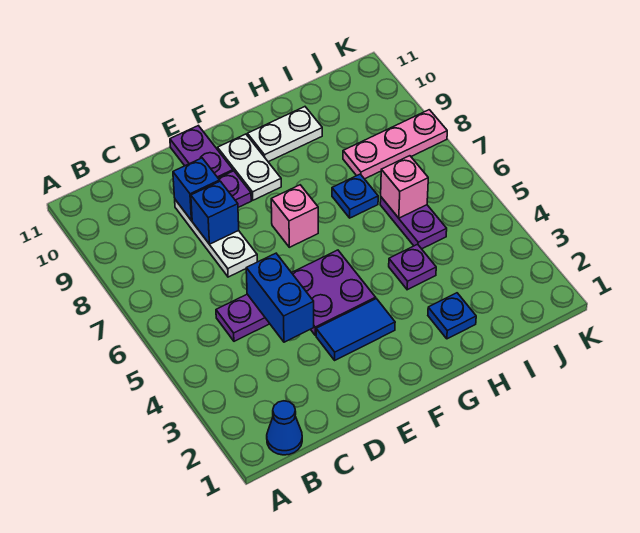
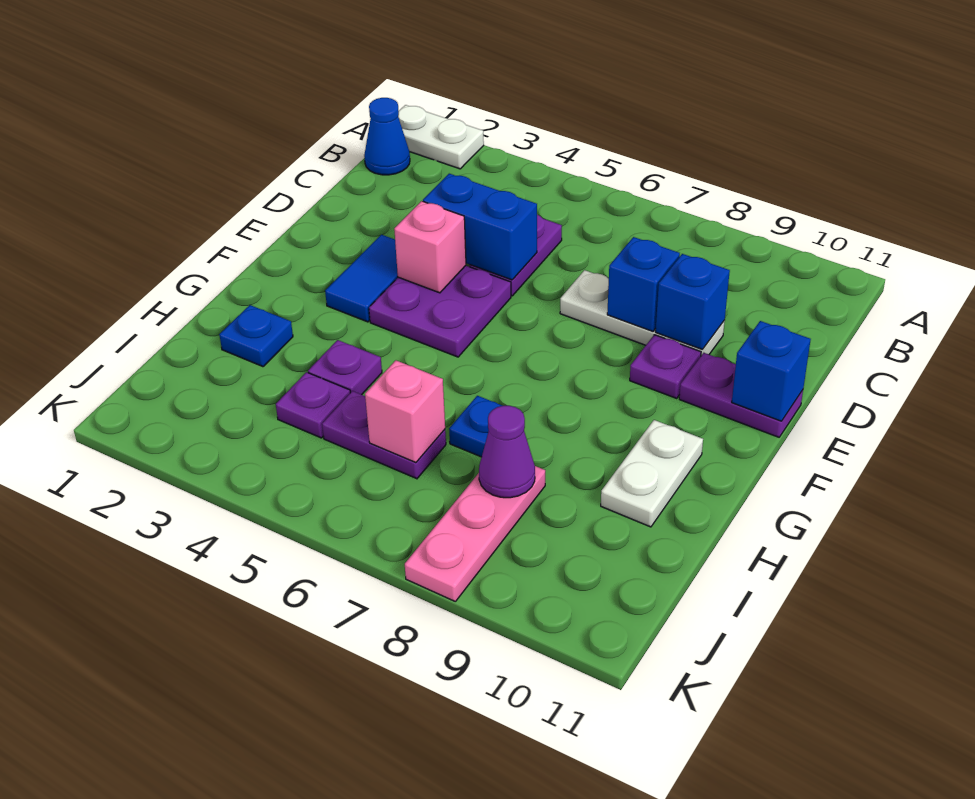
none -> blue 1x1 brick [732,321,811,421]
pink 1x1 brick [271,185,318,247] -> pink 1x1 brick moved to [394,201,466,293]
white 1x2 plate [218,134,281,200] -> white 1x2 plate moved to [398,105,484,169]
none -> purple 1x1 plate [276,372,350,438]
none -> purple 1x1 cone [479,406,535,498]

